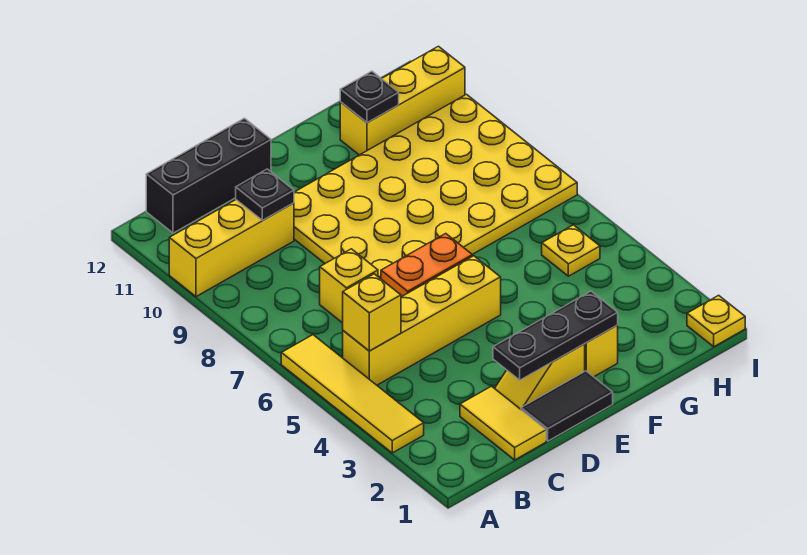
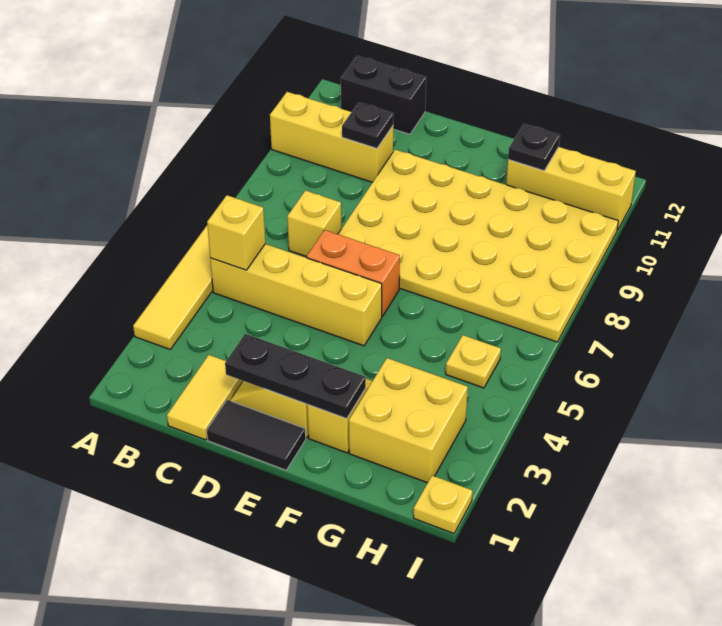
black 1x3 brick [146,118,271,233] -> black 1x2 brick [341,56,426,134]
none -> yellow 2x2 brick [349,358,468,483]

